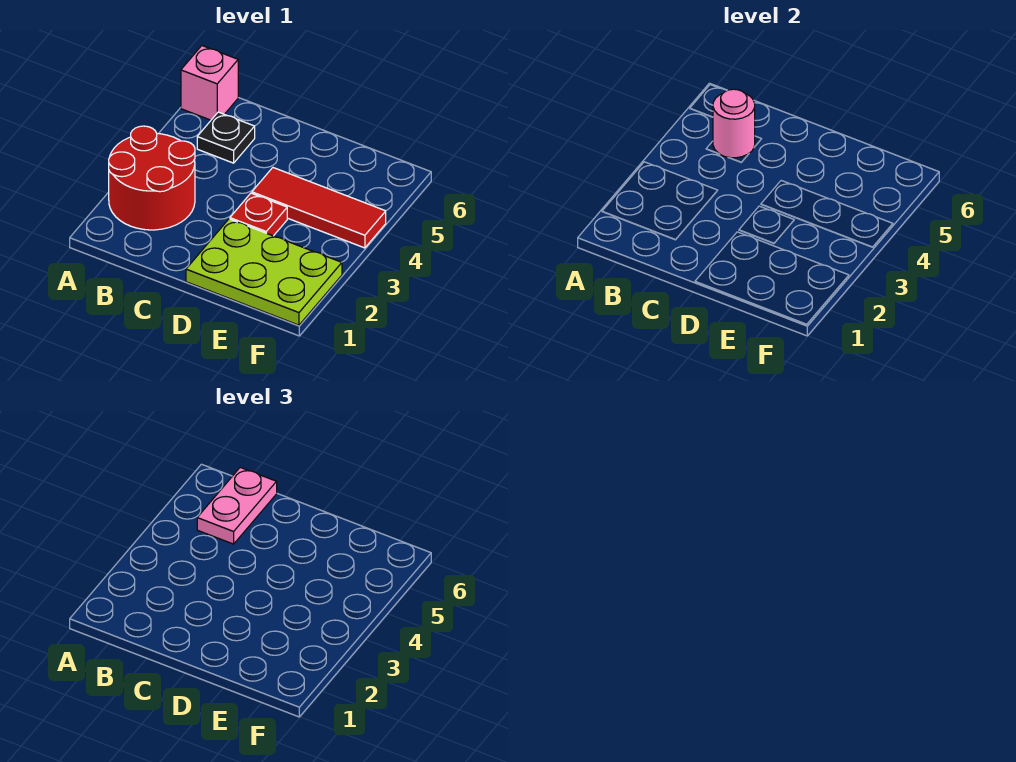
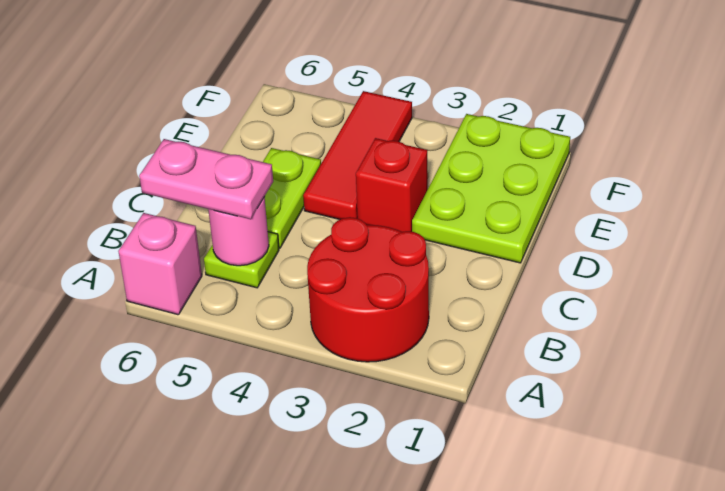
black 1x1 plate [197,112,255,163] -> lime 1x1 plate [204,232,279,288]
none -> lime 1x2 plate [263,148,321,248]
red 1x1 plate [230,193,287,236] -> red 1x1 brick [356,138,428,232]

